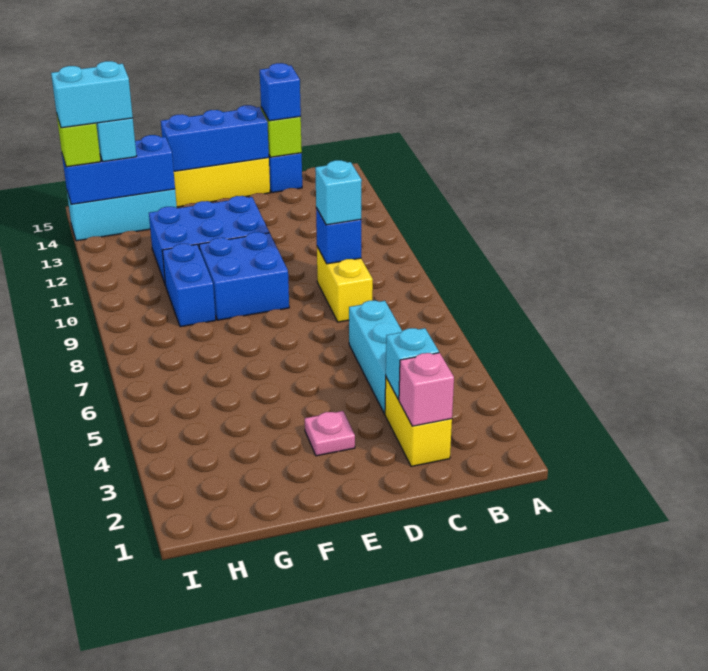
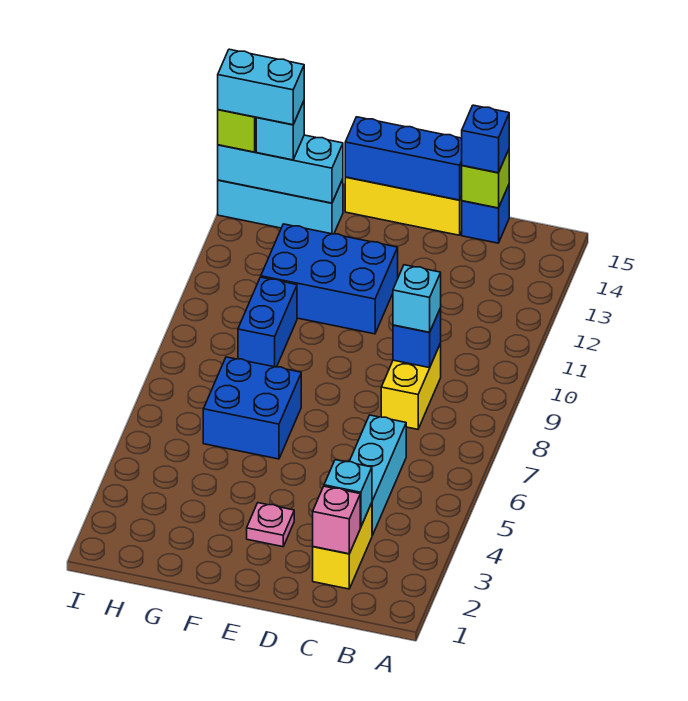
blue 2x2 brick [199,232,289,320] -> blue 2x2 brick moved to [203,357,301,459]
blue 1x3 brick [62,135,175,204] -> cyan 1x3 brick [218,135,343,203]

